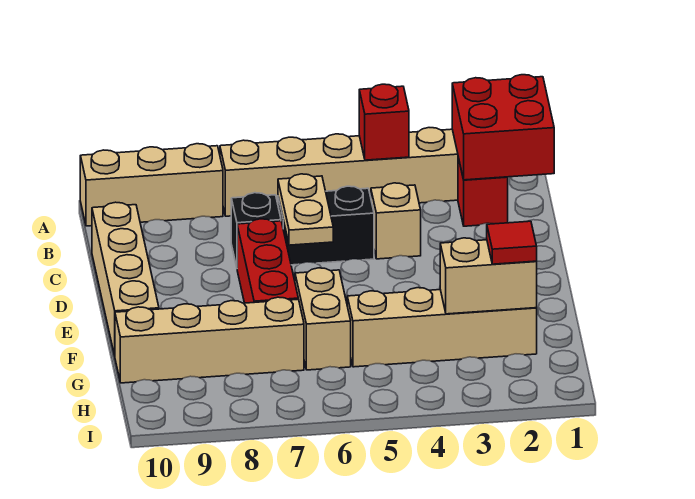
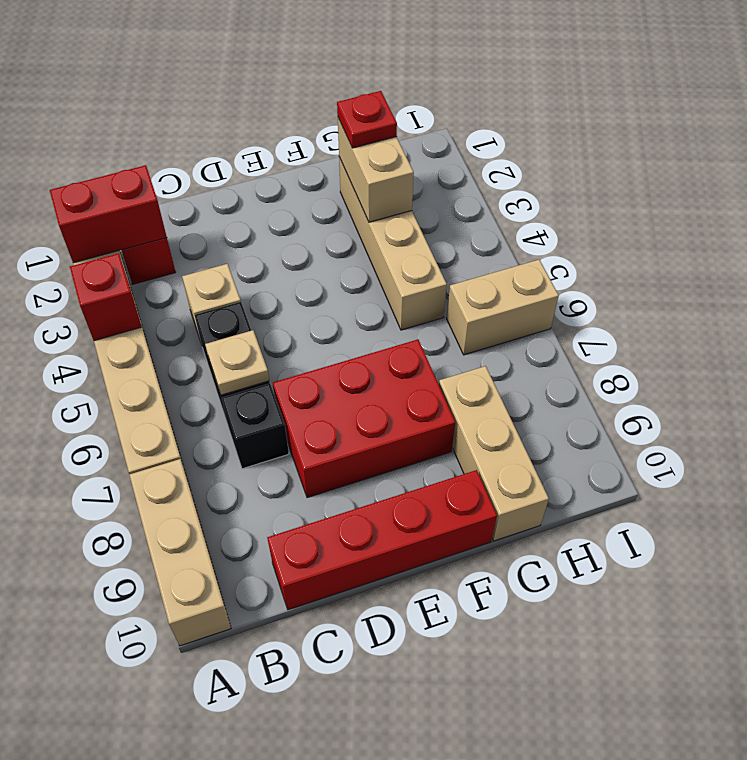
red 2x2 brick [452,75,554,180] -> red 1x2 brick [50,165,167,263]
tan 1x2 plate [278,174,333,245] -> tan 1x1 plate [205,330,269,395]
tan 1x4 brick [92,202,159,356] -> red 1x4 brick [267,470,497,610]
red 1x3 brick [237,219,298,303] -> red 2x3 brick [273,340,455,498]
tan 1x2 brick [295,268,351,370] -> tan 1x2 brick moved to [447,260,559,355]
red 1x1 tile [487,221,537,264] -> red 1x1 plate [337,91,397,148]
tan 1x4 brick [115,297,304,383] -> tan 1x3 brick [439,366,549,541]

